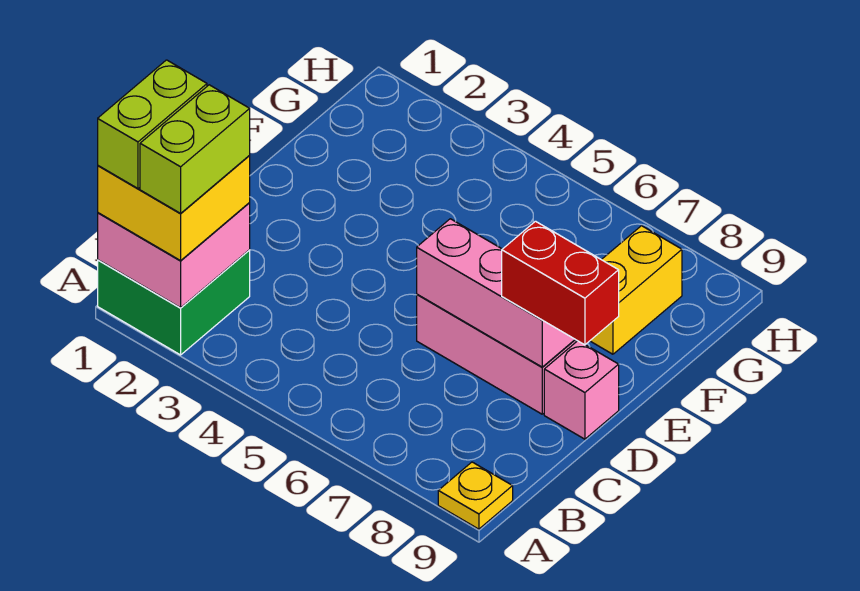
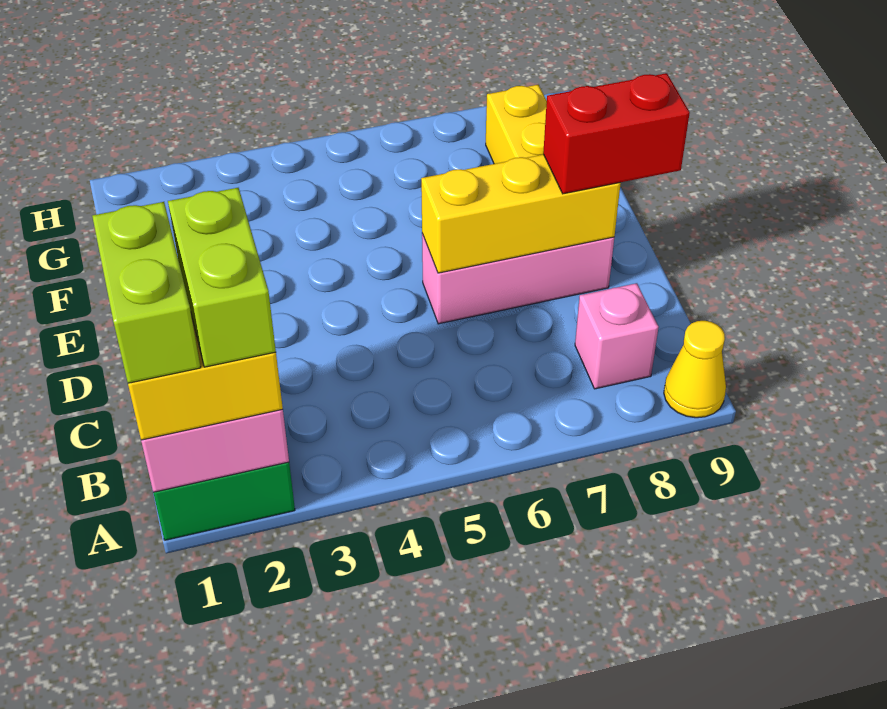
yellow 1x1 plate [438,462,513,529] -> yellow 1x1 cone [664,321,726,418]
pink 1x3 brick [417,219,575,367] -> yellow 1x3 brick [421,154,621,273]
pink 1x1 brick [544,341,619,439] -> pink 1x1 brick moved to [575,283,659,389]

